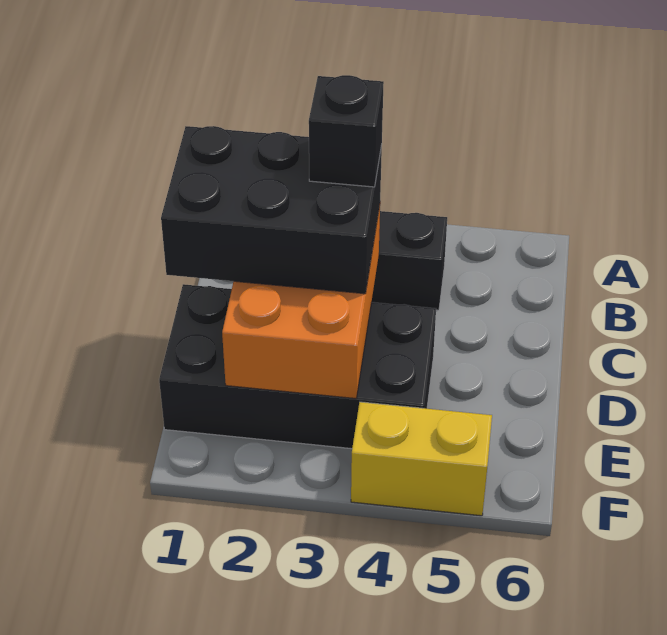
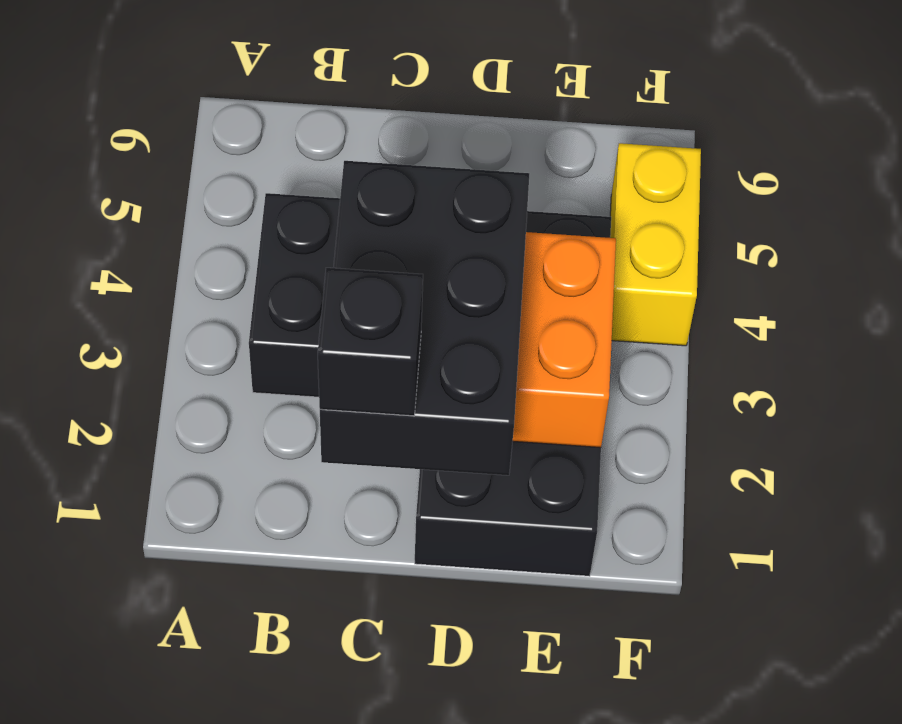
black 1x1 brick [309,75,384,187] -> black 1x1 brick moved to [318,268,423,416]

